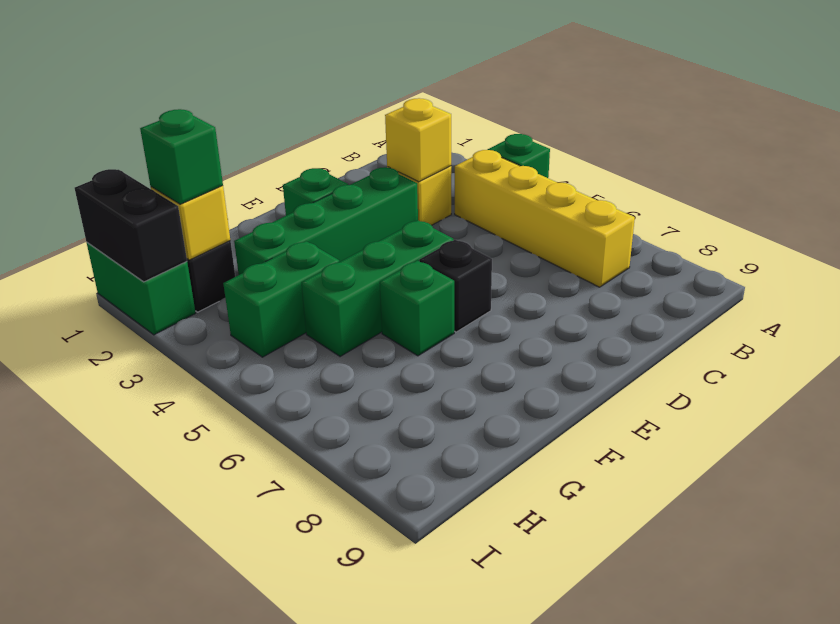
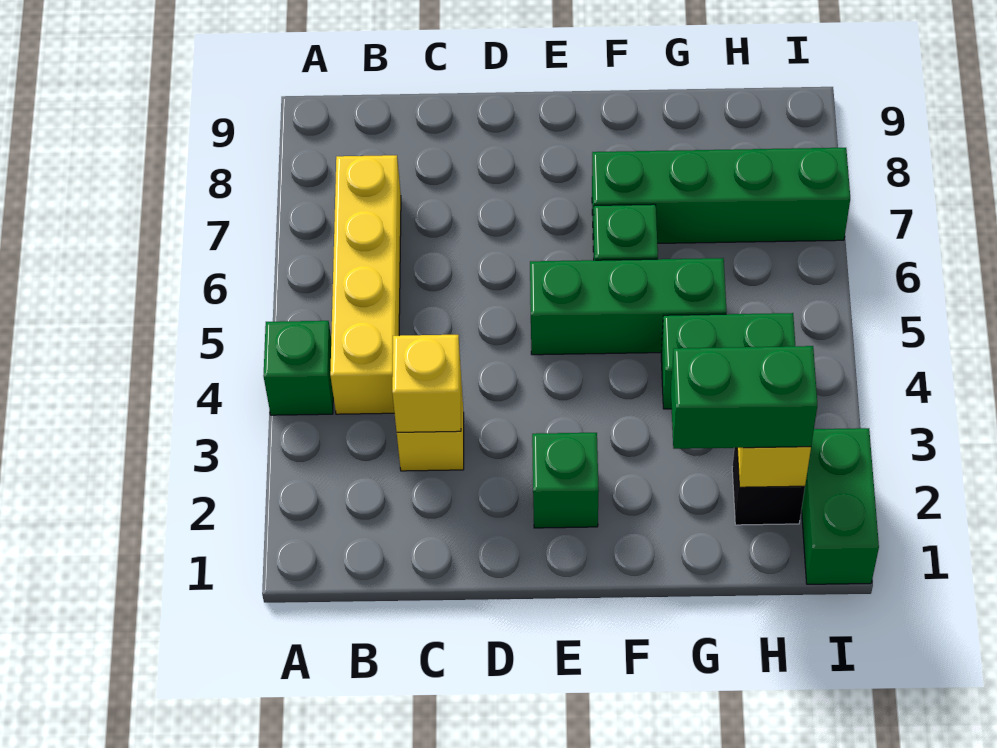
green 1x4 brick [234,167,418,275] -> green 1x4 brick moved to [592,148,850,243]
black 1x1 brick [419,240,492,332] -> none
green 1x1 brick [140,109,223,204] -> green 1x2 brick [671,346,817,449]
black 1x2 brick [75,169,187,282] -> none

